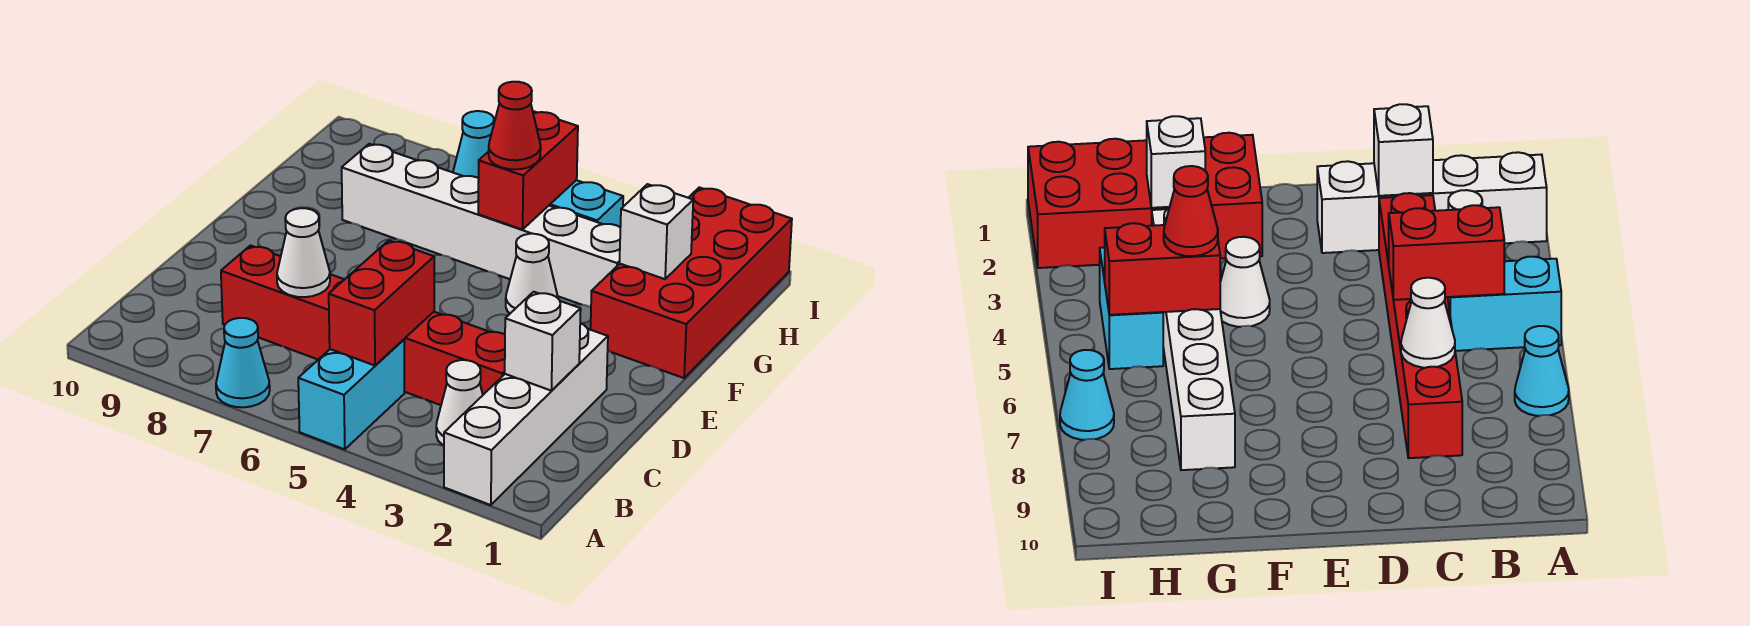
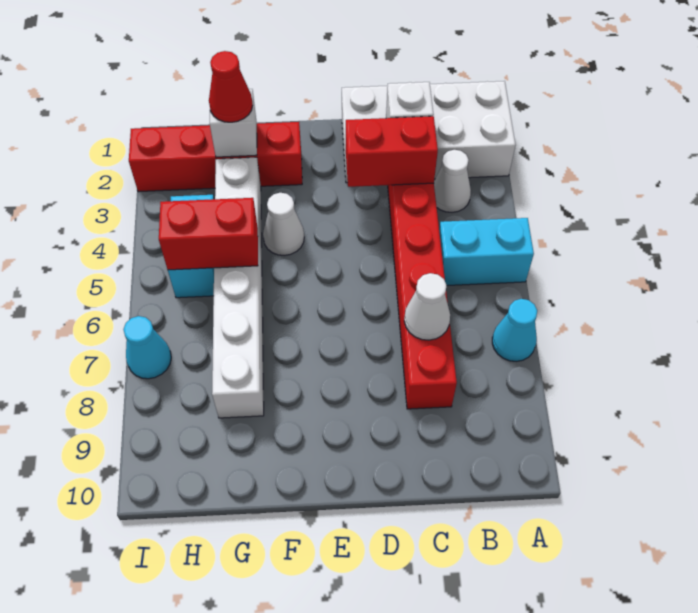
white 1x4 brick [444,323,608,505] -> white 2x4 brick [342,81,516,183]
red 1x2 brick [329,240,434,366] -> red 1x2 brick moved to [346,116,438,187]
red 2x4 brick [590,187,792,378] -> red 1x4 brick [129,122,302,192]
red 1x1 cone [489,82,541,169] -> red 1x1 cone moved to [209,51,253,122]

